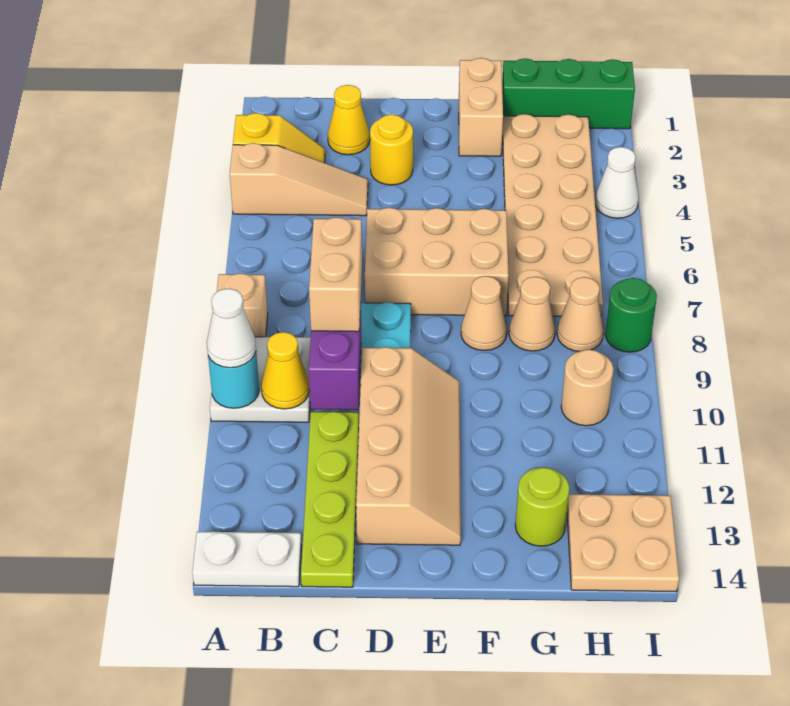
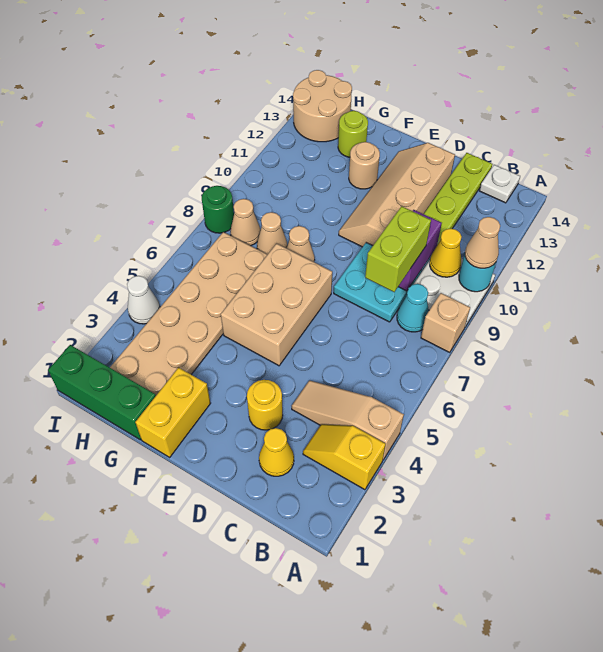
white 1x1 cone [207,289,256,368] -> tan 1x1 cone [465,217,500,268]
white 1x2 plate [192,532,302,587] -> white 1x1 plate [480,165,520,203]
none -> cyan 1x1 cone [397,284,429,332]
tan 1x2 brick [309,217,362,332] -> lime 1x2 brick [365,206,431,292]
tan 2x3 brick [365,208,509,316] -> tan 2x3 brick turned to [221,244,332,366]
tan 1x2 brick [459,58,503,156] -> yellow 1x2 brick [136,368,211,457]
tan 1x1 round brick [561,350,614,426] -> tan 1x1 round brick moved to [349,142,380,189]
tan 2x2 plate [567,494,679,592] -> tan 2x2 round brick [293,70,352,142]

